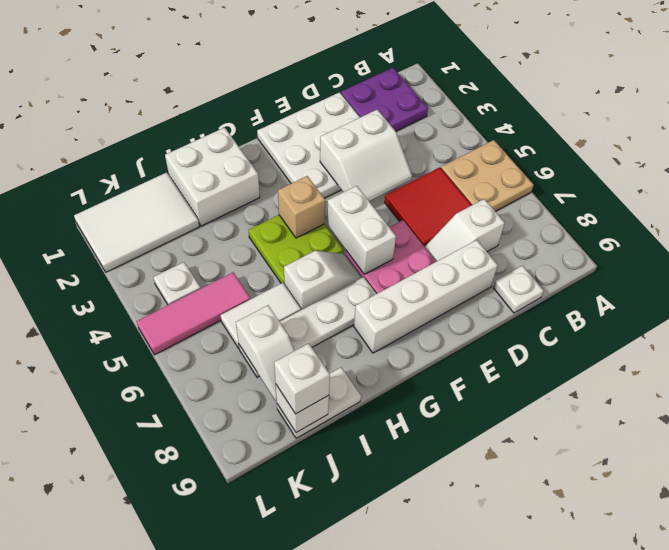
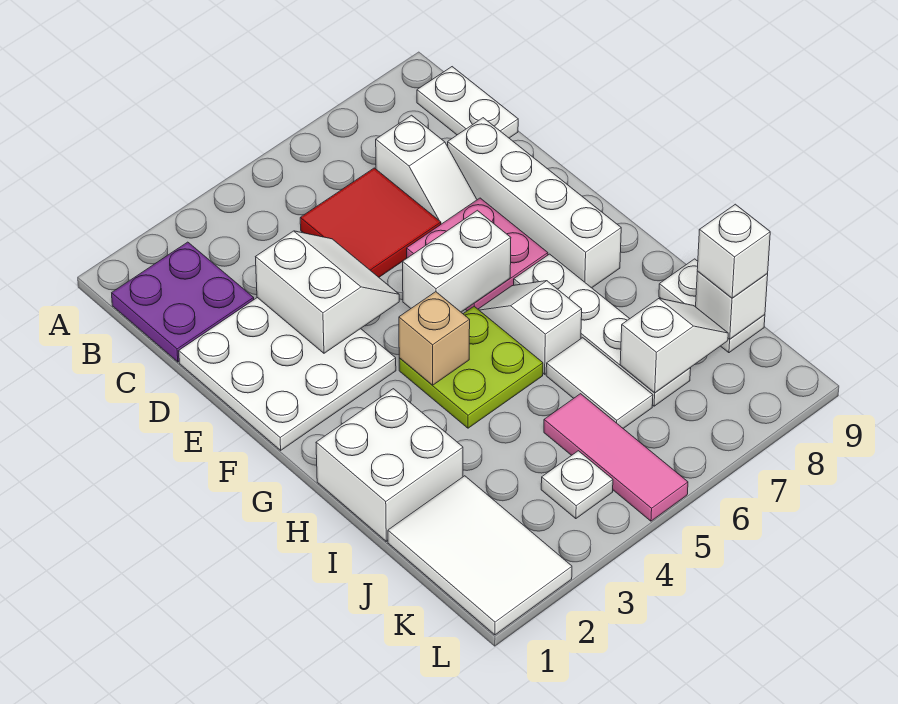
tan 2x2 plate [441,140,534,211] -> none
white 1x1 plate [493,266,544,313] -> white 1x2 plate [417,67,518,138]

